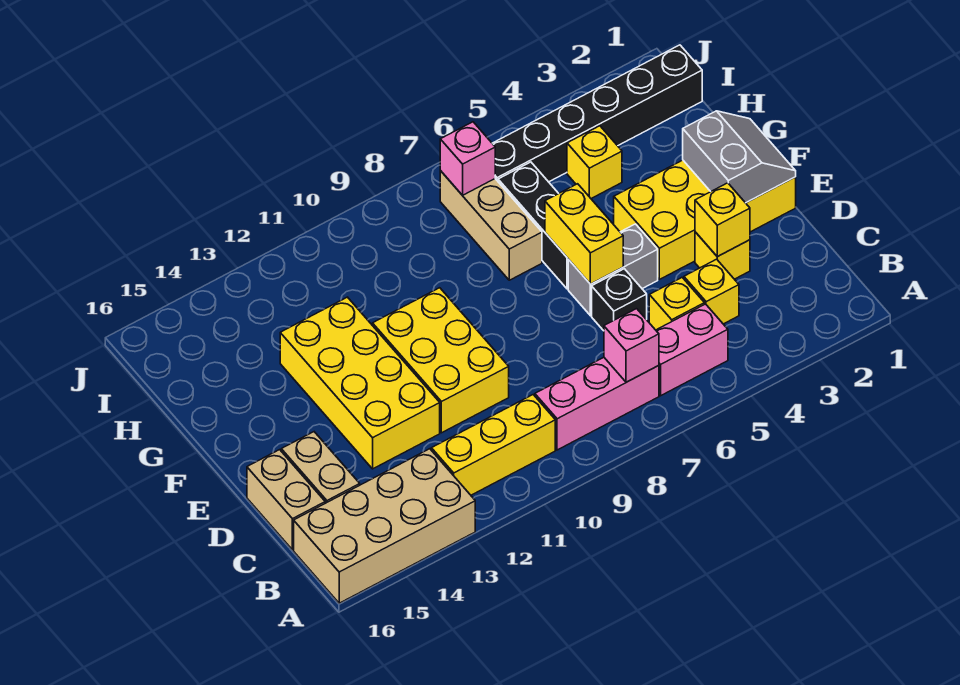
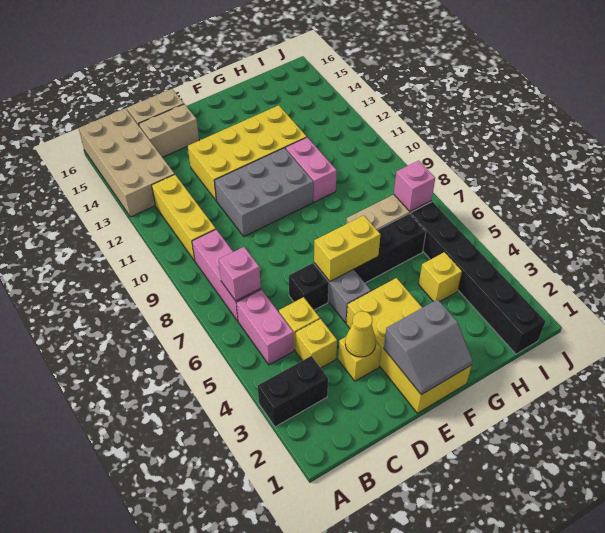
none -> black 1x2 brick [258,356,328,427]
yellow 1x1 brick [695,183,750,257] -> yellow 1x1 cone [345,311,376,357]
yellow 2x3 brick [373,288,509,433] -> grey 2x3 brick [214,148,313,236]
none -> pink 1x2 brick [286,137,337,202]

